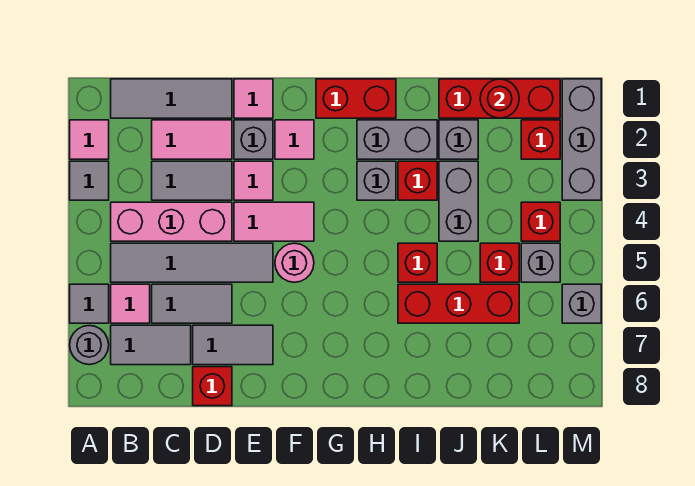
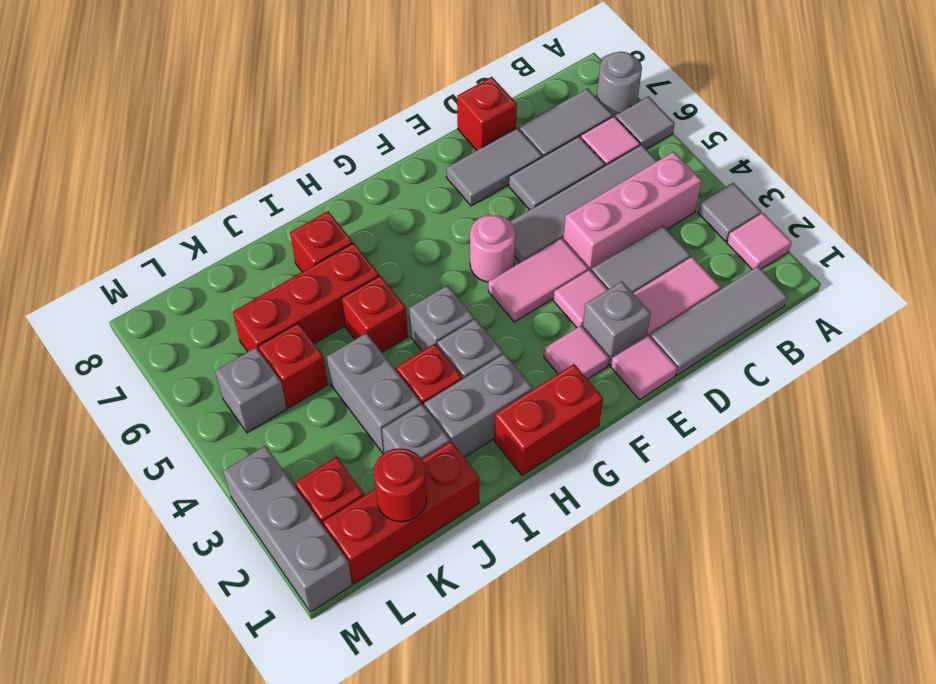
red 1x1 brick [521,202,560,241] -> red 1x1 brick moved to [290,211,353,272]
grey 1x1 brick [562,284,601,323] -> grey 1x1 brick moved to [409,285,474,351]

